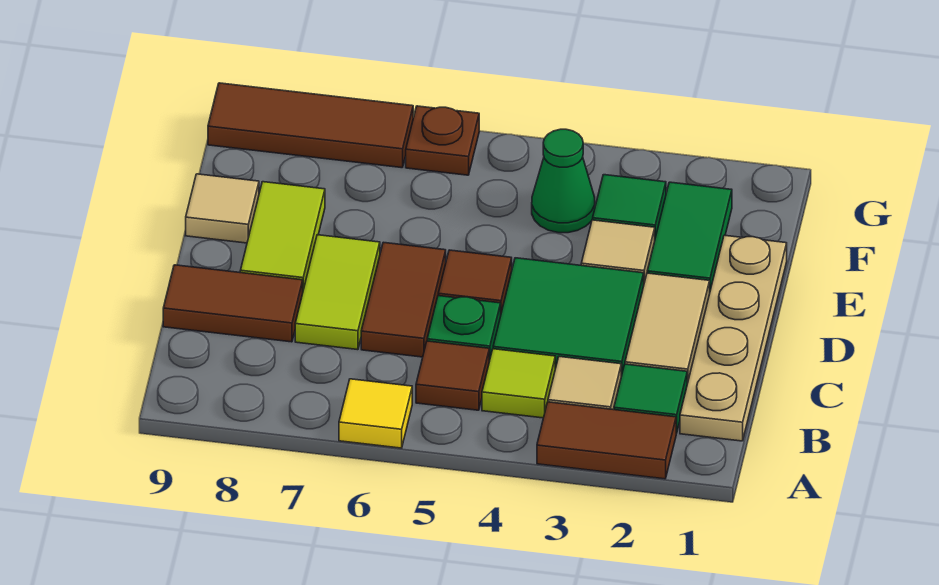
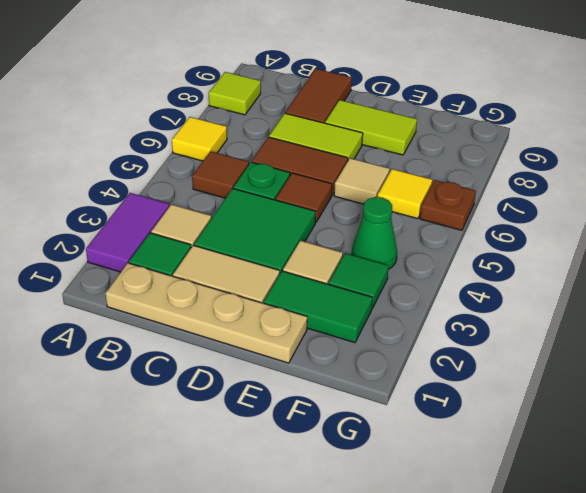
brown 1x2 tile [537,402,676,479] -> purple 1x2 tile [86,193,169,272]
lime 1x1 tile [482,349,555,418] -> lime 1x1 tile moved to [209,72,261,115]
tan 1x1 tile [186,174,259,243] -> tan 1x1 tile moved to [334,158,390,204]
none -> yellow 1x1 tile [378,169,432,219]
brown 1x3 tile [208,83,413,168] -> none

